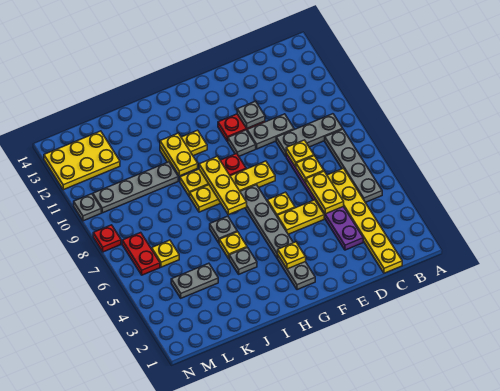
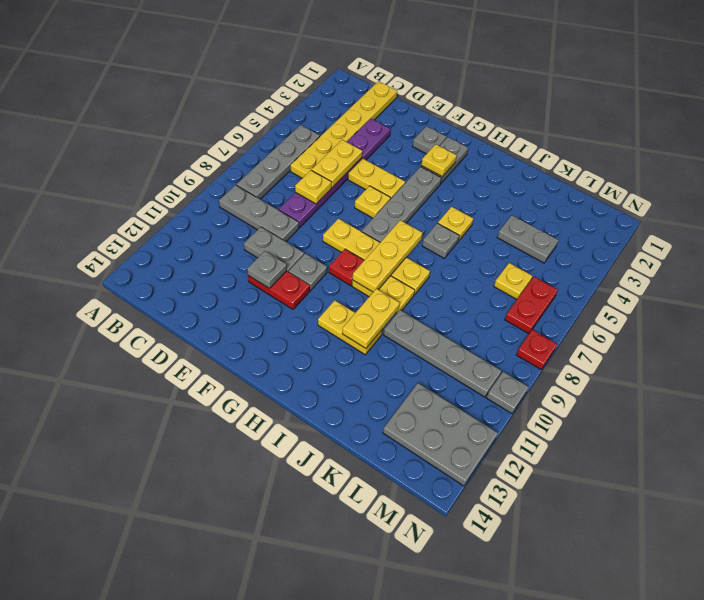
yellow 1x1 plate [286,140,314,167] -> none
grey 1x1 plate [229,247,257,274] -> grey 1x1 plate moved to [413,126,447,154]
yellow 2x3 plate [44,131,120,190] -> grey 2x3 plate [383,383,498,486]

